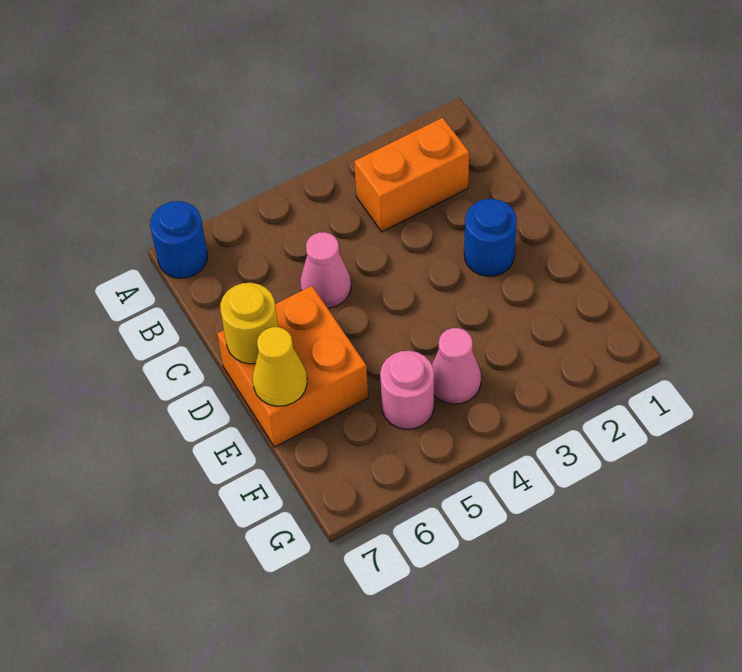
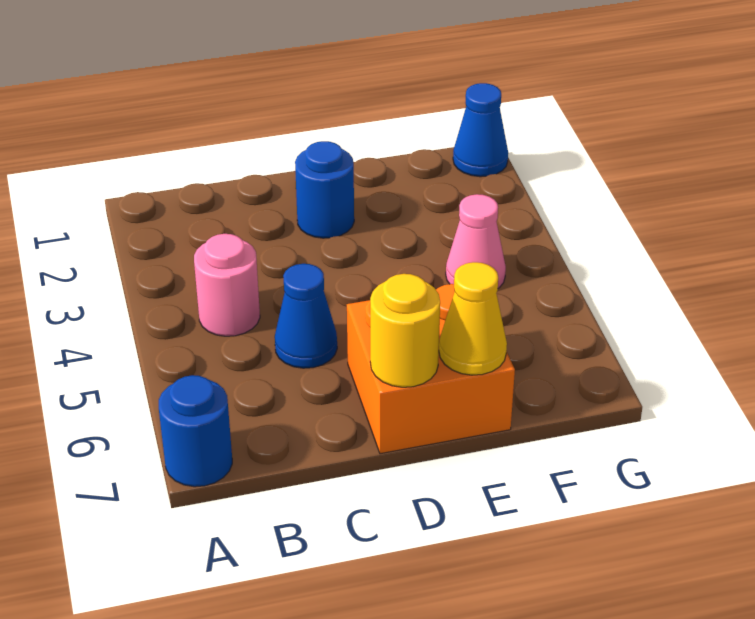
orange 1x2 brick [354,118,469,232] -> none
pink 1x1 cone [300,232,351,308] -> blue 1x1 cone [275,264,337,368]
pink 1x1 round brick [380,351,434,429] -> pink 1x1 round brick moved to [194,234,260,336]
none -> blue 1x1 cone [453,83,508,177]

